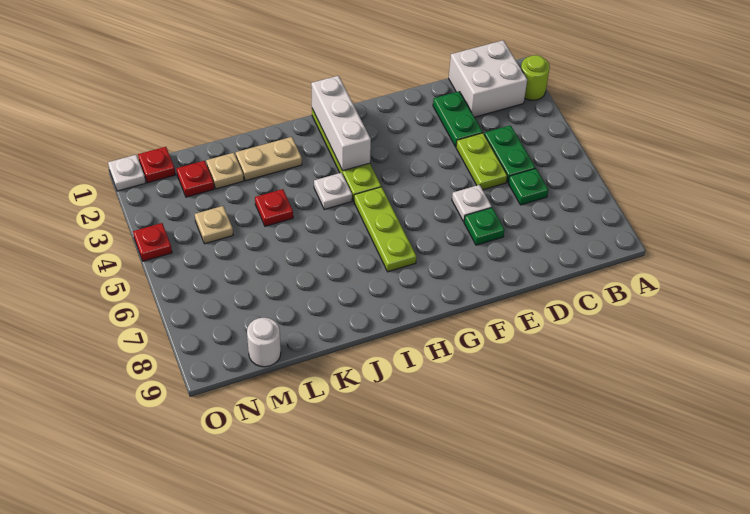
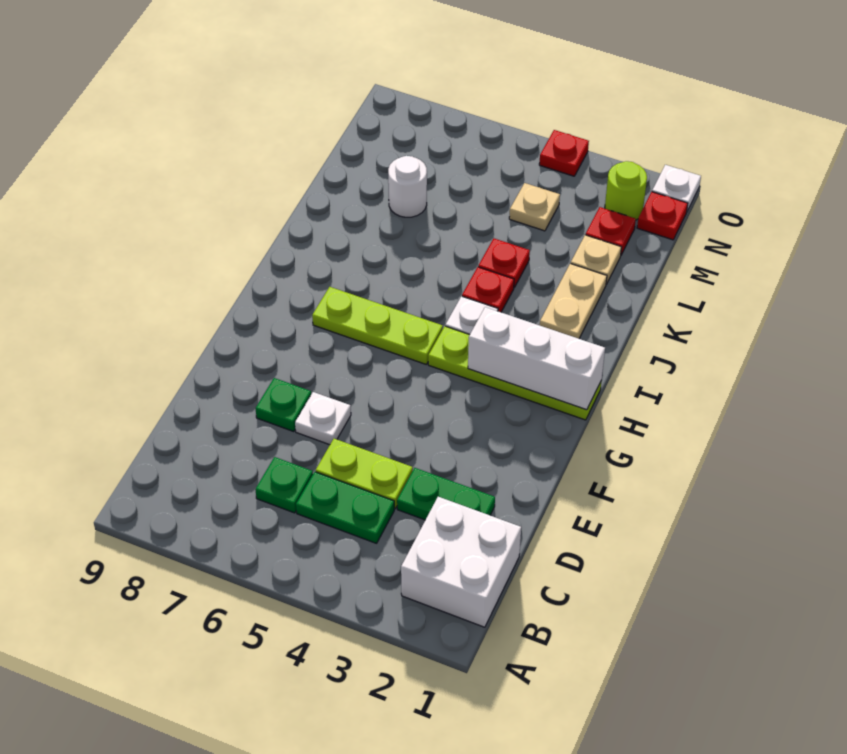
lime 1x1 round brick [521,55,550,100] -> lime 1x1 round brick moved to [605,161,647,220]
none -> red 1x1 plate [462,267,514,312]
white 1x1 round brick [247,318,281,367] -> white 1x1 round brick moved to [388,156,427,217]

